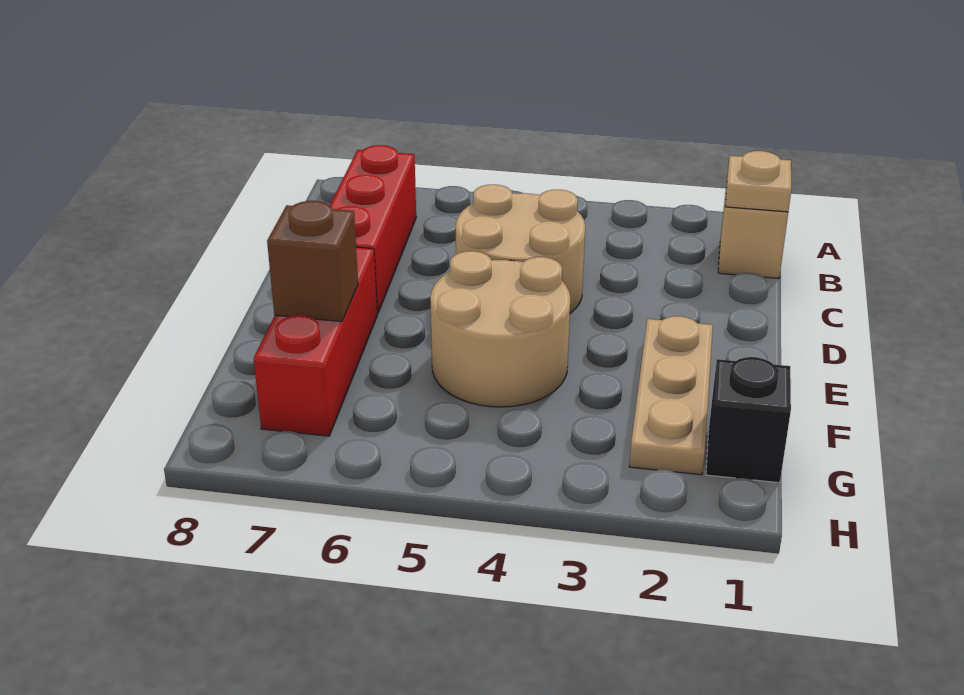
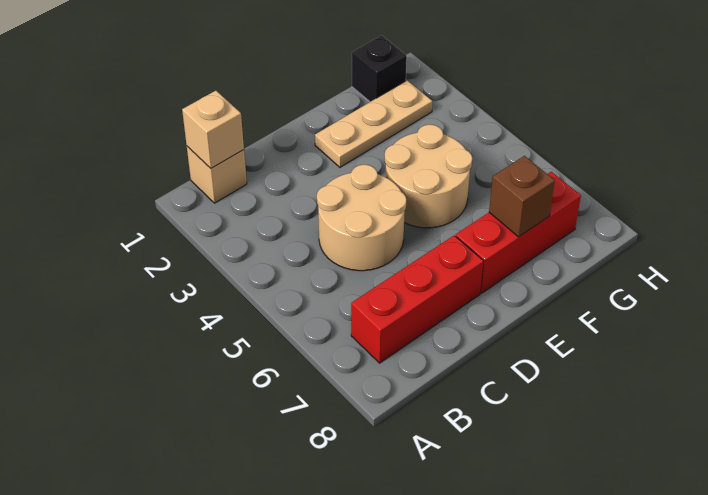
tan 1x1 plate [725,151,791,212] -> tan 1x1 brick [182,91,244,168]

